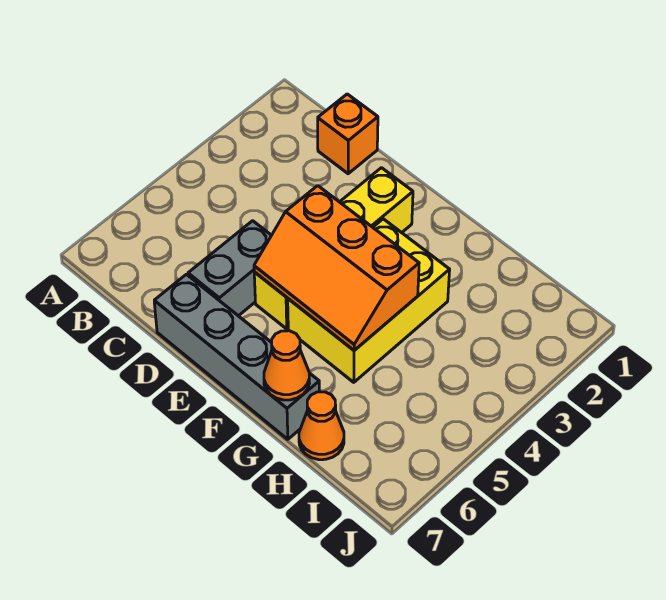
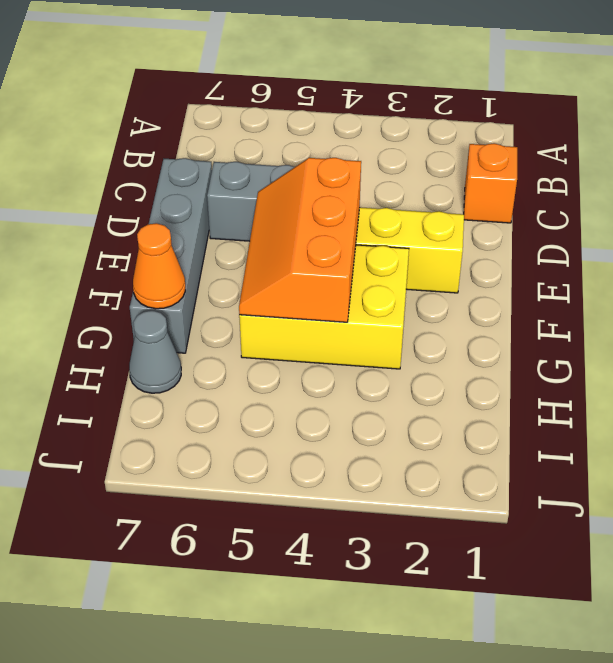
orange 1x1 cone [299,392,344,460] -> grey 1x1 cone [129,311,181,393]

